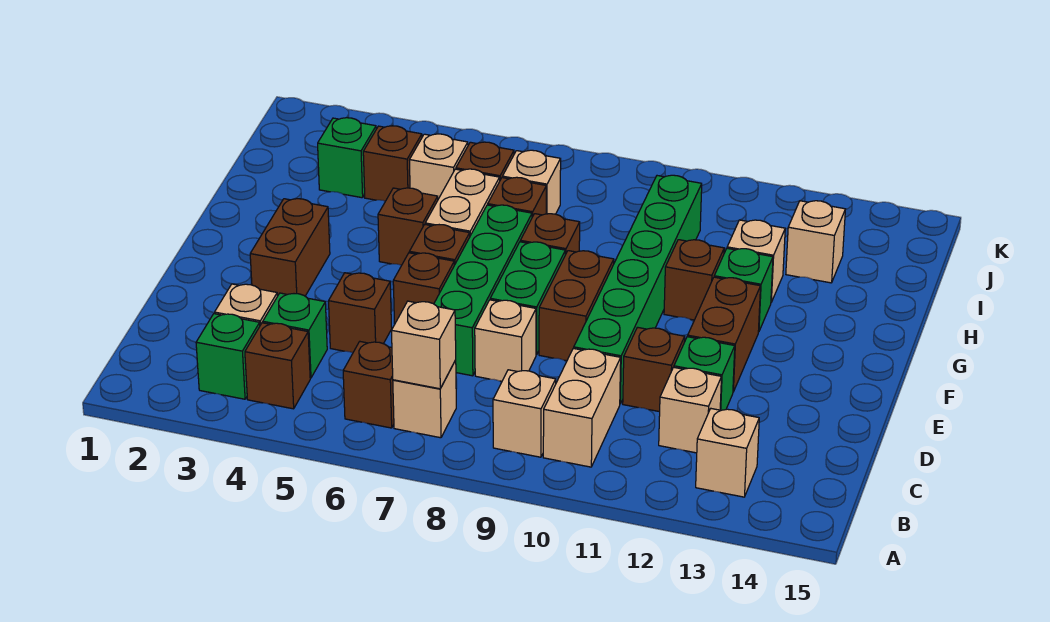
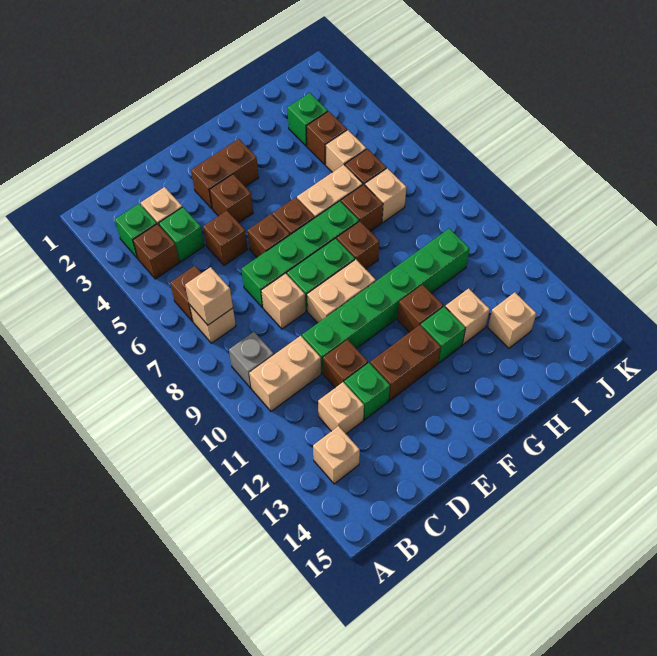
tan 1x1 brick [493,370,556,457] -> grey 1x1 brick [229,332,274,388]
brown 1x2 brick [539,251,614,361] -> tan 1x2 brick [307,259,376,323]
brown 1x1 brick [378,188,438,265] -> brown 1x1 brick moved to [210,174,253,223]

